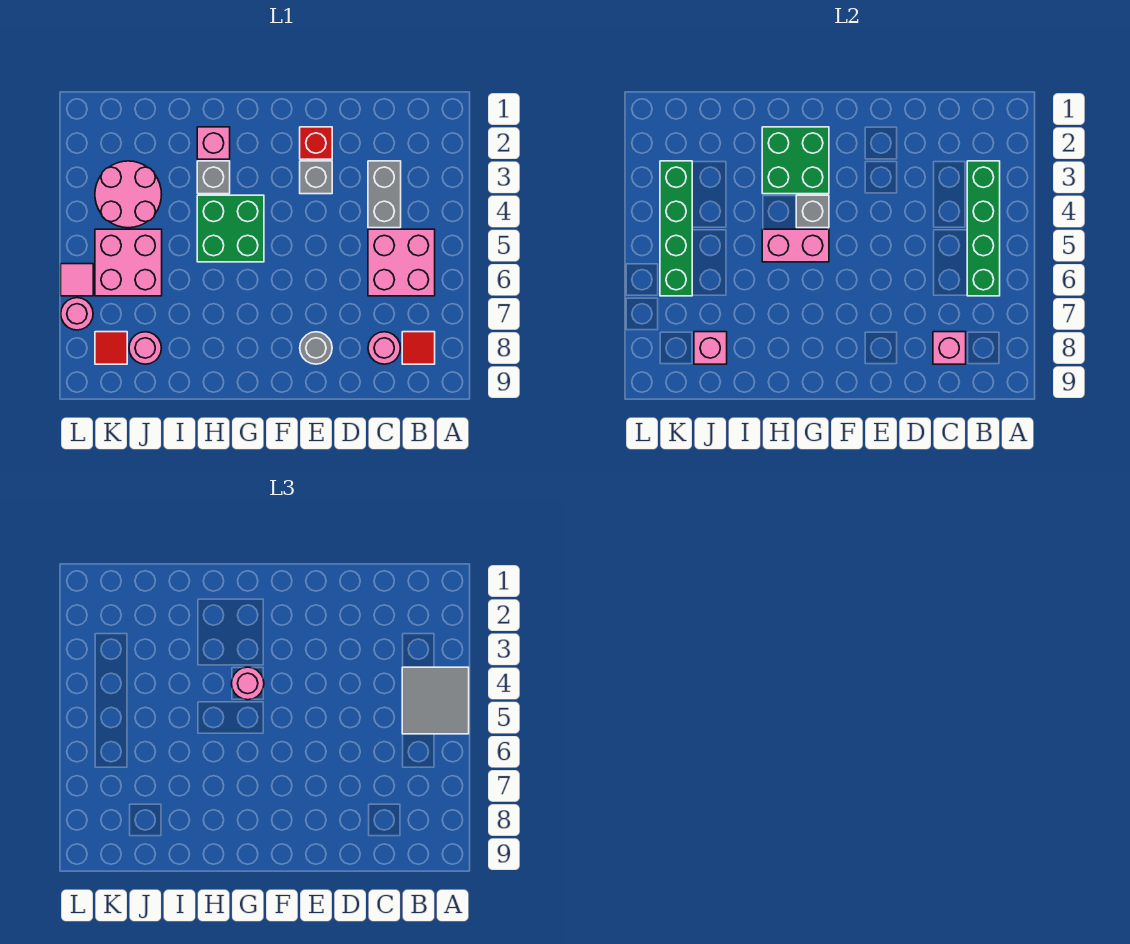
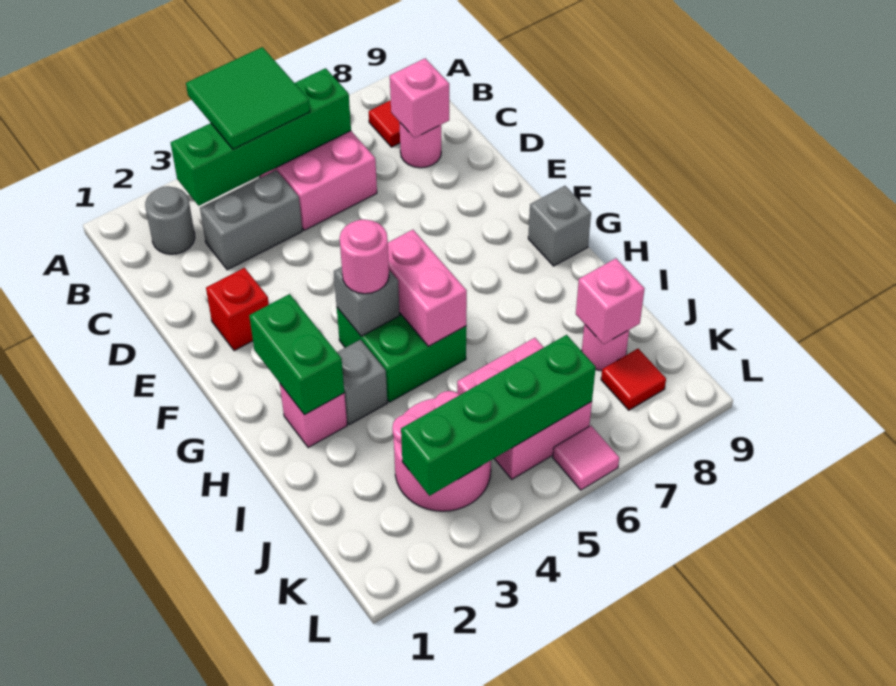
grey 2x2 tile [402,667,469,734] -> green 2x2 tile [186,47,310,149]
grey 1x1 brick [300,161,332,194] -> grey 1x1 brick moved to [528,186,591,266]
grey 1x1 round brick [300,332,332,364] -> grey 1x1 round brick moved to [145,186,195,254]
green 2x2 brick [762,127,829,194] -> green 1x2 brick [249,294,344,415]
pink 1x1 round brick [61,298,93,330] -> none

